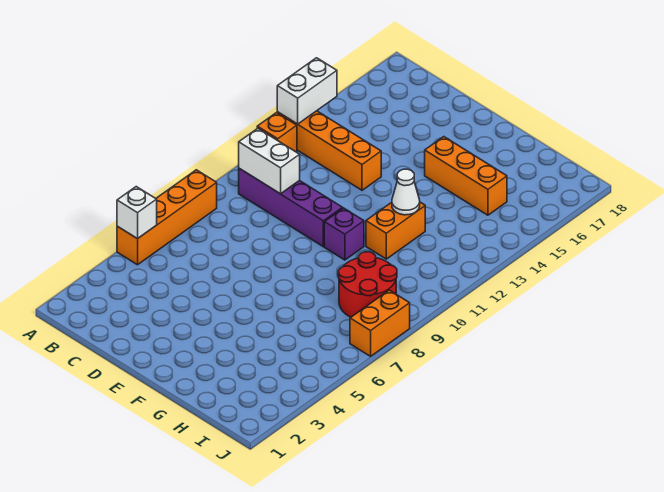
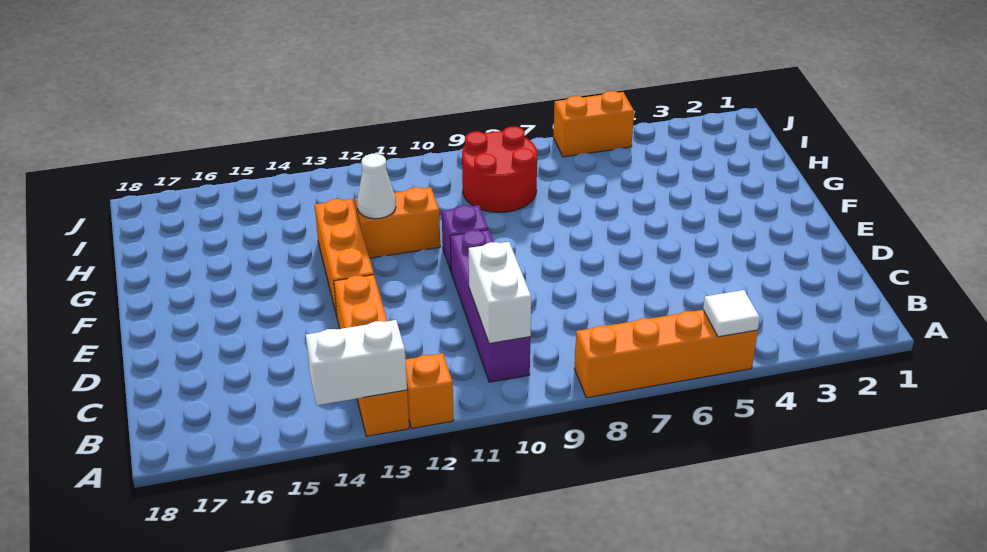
white 1x1 brick [117,187,157,239] -> white 1x1 tile [703,290,760,337]
orange 1x3 brick [425,137,507,215] -> orange 1x3 brick moved to [315,199,374,316]
orange 1x2 brick [350,290,410,356] -> orange 1x2 brick moved to [553,91,634,157]

